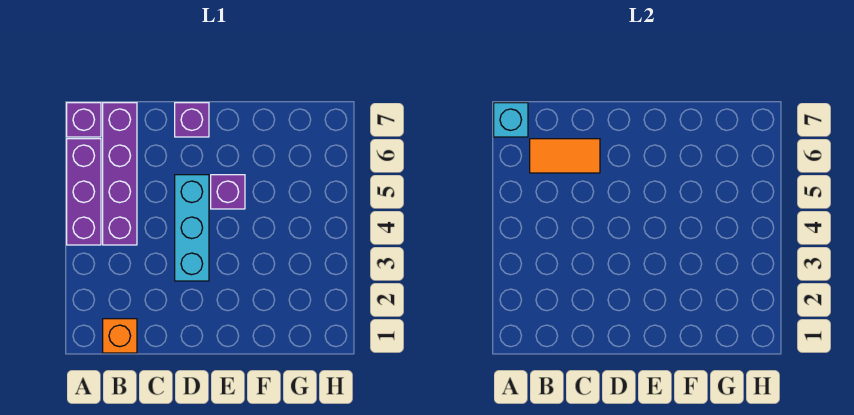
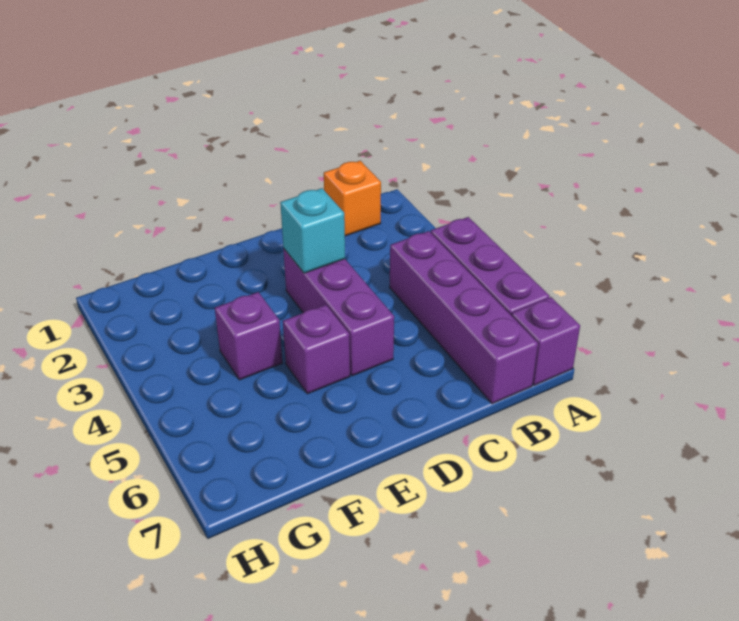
cyan 1x1 brick [494,103,528,137] -> cyan 1x1 brick moved to [280,188,345,273]
orange 1x2 tile [530,139,600,173] -> none
cyan 1x3 brick [175,175,209,281] -> purple 1x3 brick [283,248,394,376]
purple 1x1 brick [175,103,209,137] -> purple 1x1 brick moved to [215,292,282,380]

